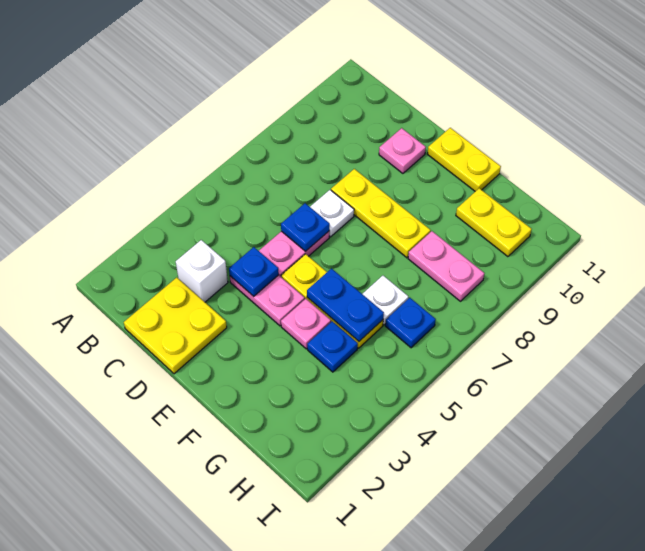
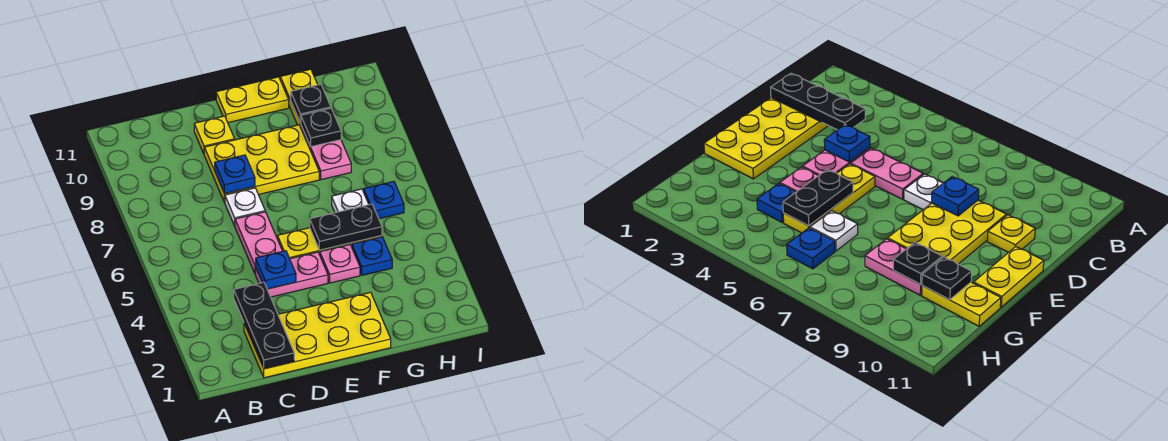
yellow 2x2 plate [124,277,227,374] -> yellow 2x4 plate [244,292,391,378]
none -> black 1x3 plate [234,282,294,369]
white 1x1 brick [176,240,228,302] -> none
blue 1x1 plate [281,203,330,251] -> blue 1x1 plate moved to [215,155,255,194]
yellow 1x3 plate [331,169,431,258] -> yellow 2x3 plate [204,125,319,202]
pink 1x1 plate [379,128,426,173] -> yellow 1x1 plate [194,116,235,154]
blue 1x2 plate [307,269,384,341] -> black 1x2 plate [310,204,382,250]
pink 1x2 plate [408,231,484,301] -> pink 1x2 plate turned to [301,126,351,180]
none -> black 1x1 plate [301,108,341,147]
yellow 1x2 plate [456,188,532,257] -> yellow 1x2 plate turned to [280,69,318,127]
none -> black 1x1 plate [291,84,331,123]

